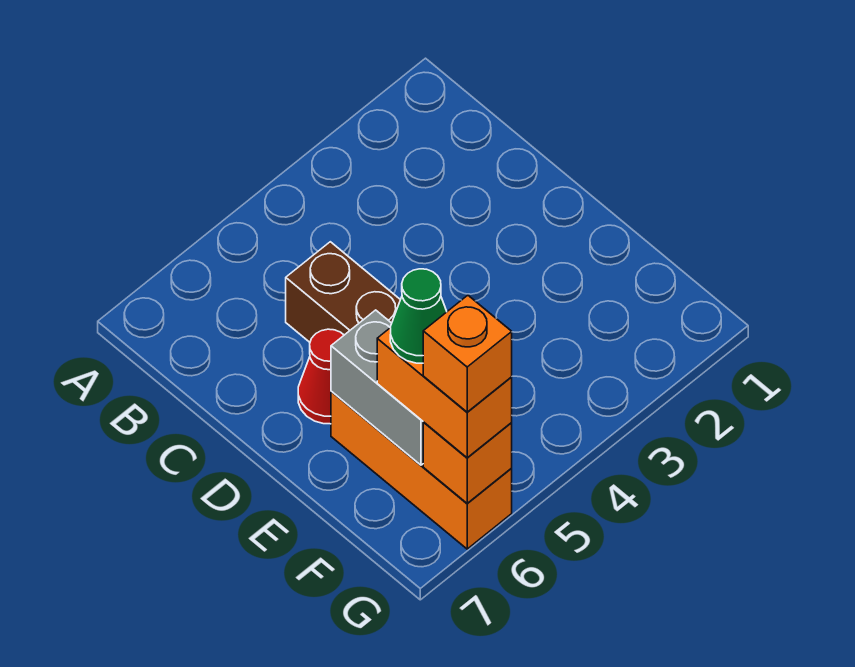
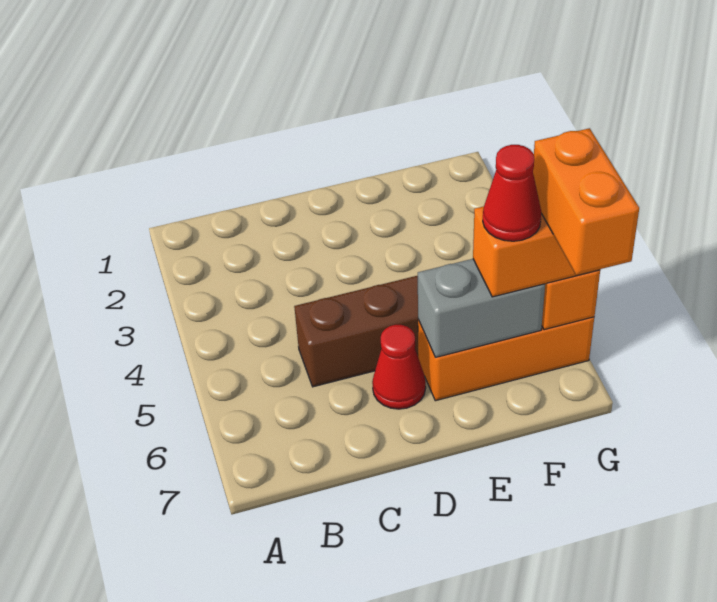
green 1x1 cone [390,269,447,363] -> red 1x1 cone [483,145,541,241]
orange 1x1 brick [423,295,512,412] -> orange 1x2 brick [533,128,639,275]

